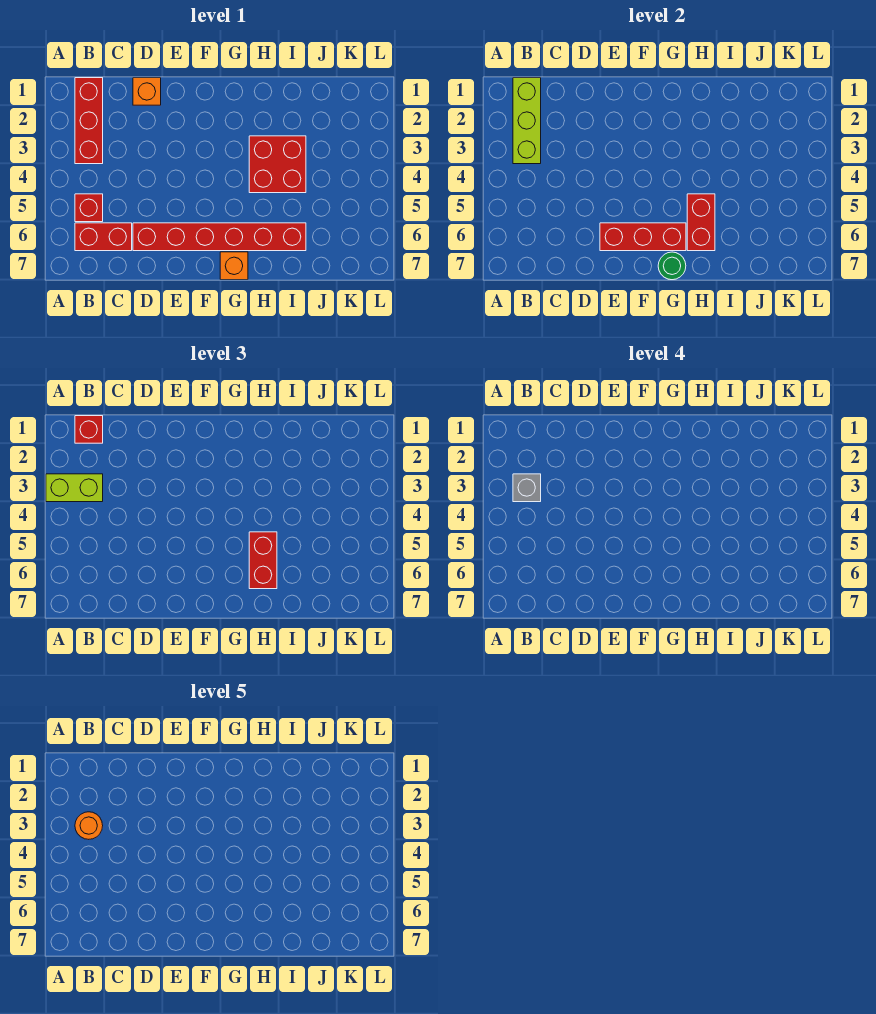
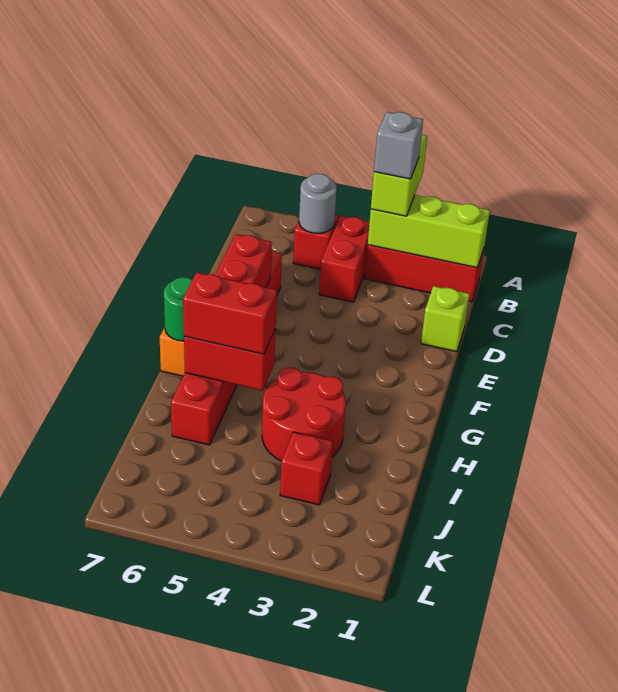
red 1x1 brick [75,416,103,443] -> red 1x1 brick moved to [280,432,333,505]
orange 1x1 round brick [75,812,103,839] -> none
none -> grey 1x1 round brick [299,174,337,234]
red 1x2 brick [75,223,132,251] -> red 1x2 brick moved to [319,216,370,302]
orange 1x1 brick [133,78,161,105] -> lime 1x1 brick [421,286,469,352]
red 2x2 brick [249,136,306,193] -> red 2x2 round brick [262,367,346,461]

